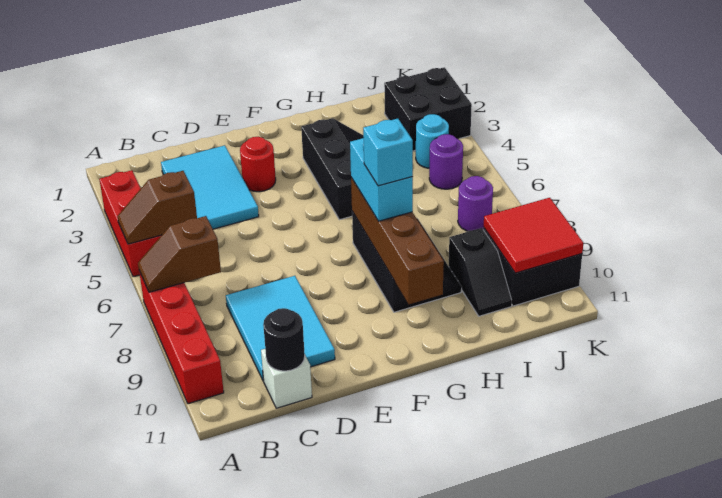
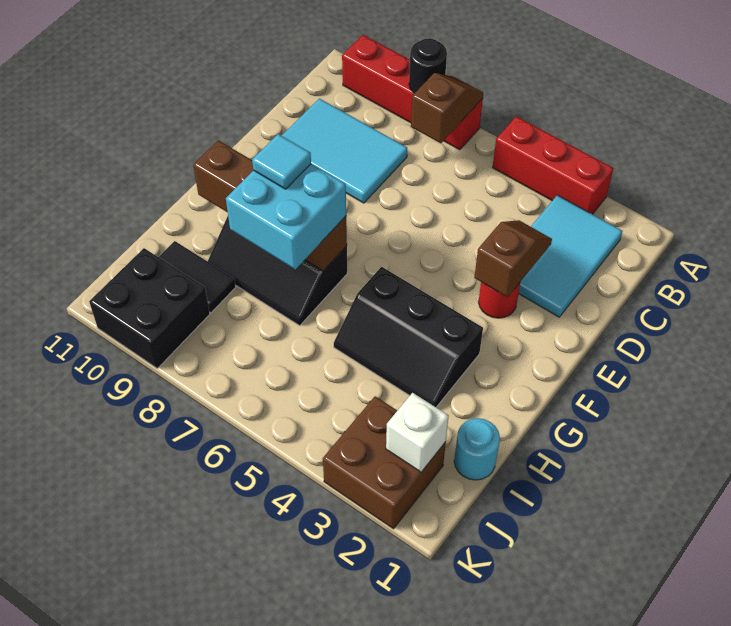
brown 1x2 slope [117,171,197,244] -> brown 1x2 slope moved to [474,220,552,297]
cyan 2x3 tile [161,145,259,229] -> cyan 2x3 tile turned to [519,195,622,317]
white 1x1 brick [261,349,312,408] -> white 1x1 brick moved to [386,393,449,472]
black 1x1 round brick [263,308,305,371] -> black 1x1 round brick moved to [409,38,447,93]
cyan 1x2 brick [350,138,413,221] -> cyan 2x2 brick [226,164,346,269]
cyan 1x1 brick [363,119,413,186] -> cyan 1x1 tile [252,134,311,189]
black 1x2 slope [449,228,512,316] -> black 1x2 tile [159,241,236,313]
black 2x2 brick [384,67,472,151] -> brown 2x2 brick [323,396,446,529]
cyan 1x1 round brick [416,114,449,168] -> cyan 1x1 round brick moved to [454,418,500,480]
purple 1x1 round brick [429,134,463,189] -> none
purple 1x1 round brick [458,176,493,231] -> none
red 2x2 tile [484,198,583,273] -> none

